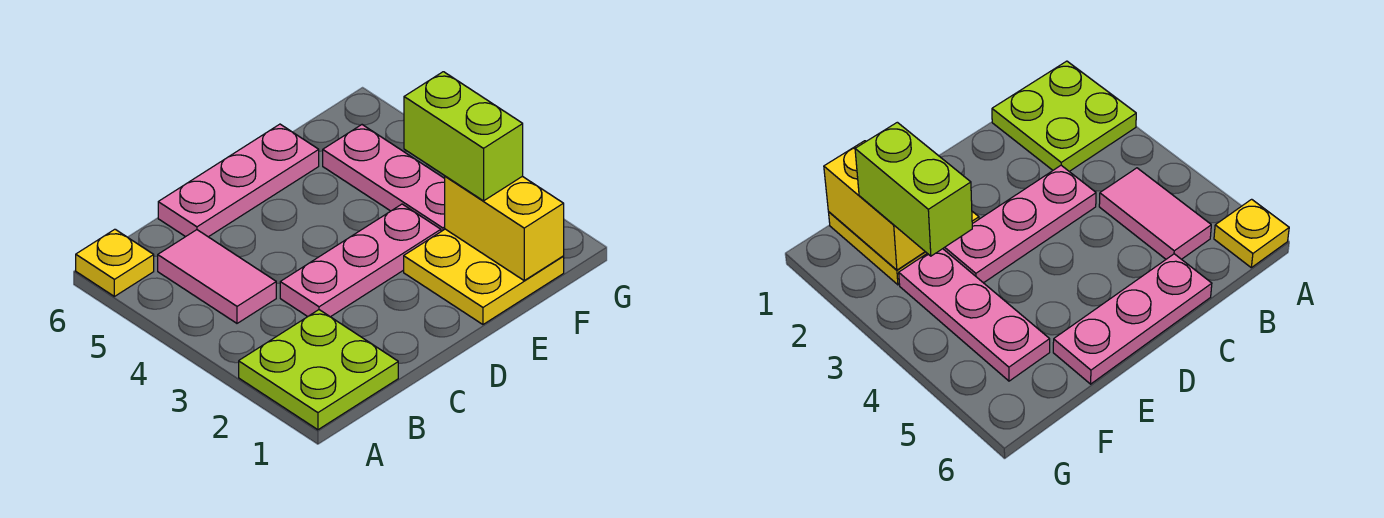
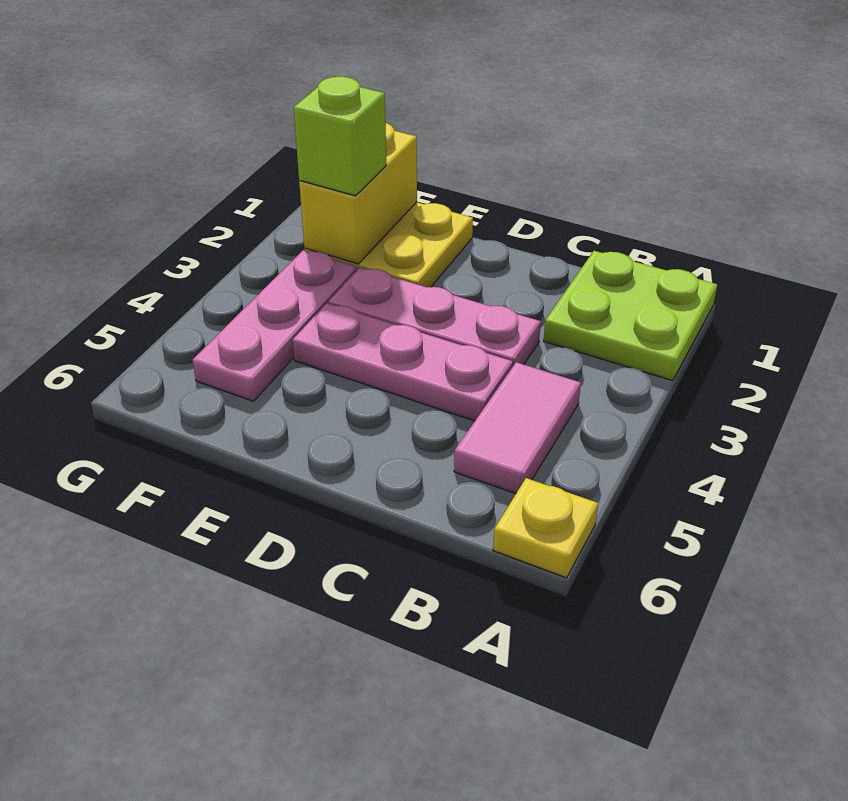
pink 1x3 plate [158,124,319,237] -> pink 1x3 plate moved to [293,303,513,421]
lime 1x2 brick [404,72,523,201] -> lime 1x1 brick [294,77,386,196]

